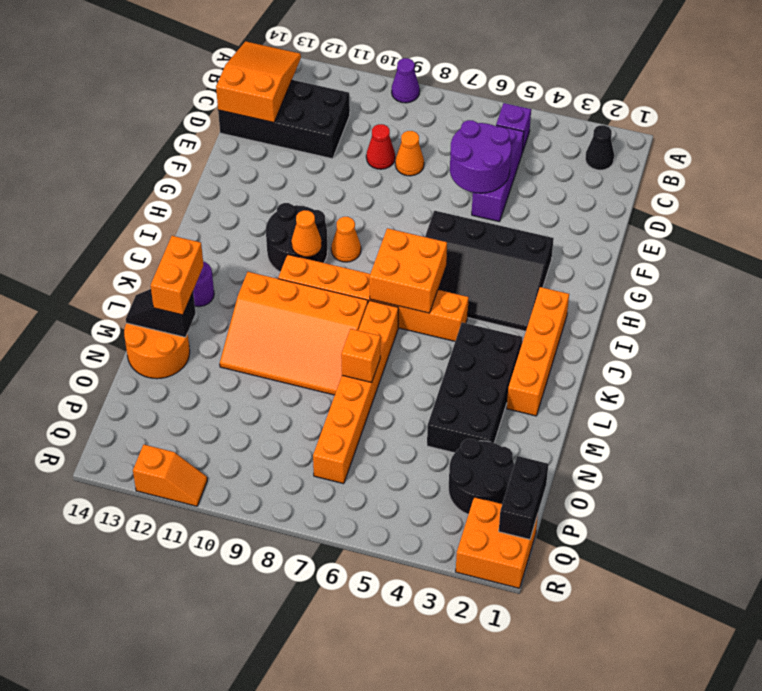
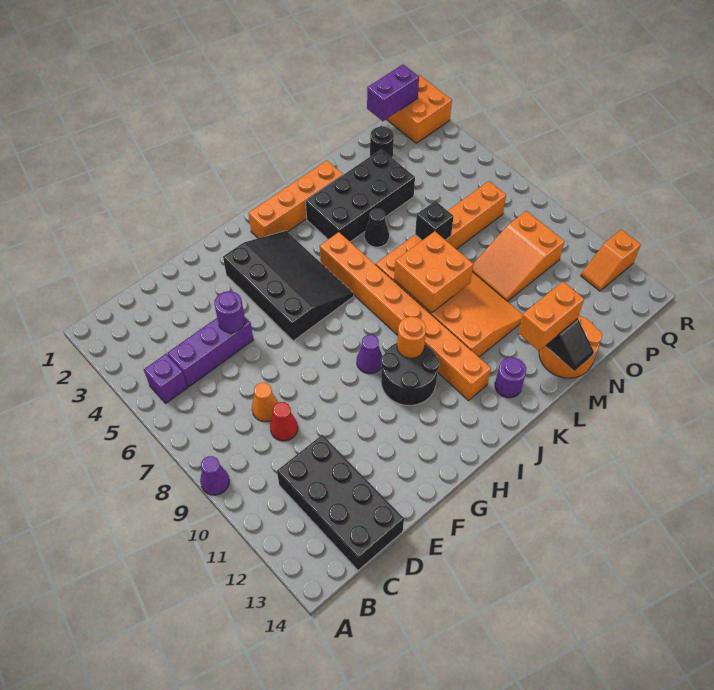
black 1x1 cone [585,125,614,170] -> black 1x1 cone moved to [365,209,389,247]
orange 2x3 slope [216,41,301,123] -> orange 2x3 slope moved to [472,211,565,301]
purple 2x2 round brick [450,120,511,193] -> purple 1x1 round brick [214,291,245,333]
orange 1x1 cone [331,217,361,262] -> purple 1x1 cone [357,335,382,374]
orange 2x2 brick [369,228,447,313] -> orange 2x2 brick moved to [394,231,473,313]
orange 1x1 cone [291,210,322,257] -> orange 1x1 round brick [397,317,426,358]
orange 1x6 brick [278,254,469,341] -> orange 1x8 brick [320,232,491,400]
orange 1x1 brick [341,329,380,382] -> black 1x1 brick [415,201,454,240]
black 2x2 round brick [448,439,514,514] -> black 1x1 round brick [370,126,394,158]
black 1x2 brick [499,456,548,539] -> purple 1x2 brick [367,64,419,121]
orange 1x2 slope [133,445,207,506] -> orange 1x2 slope turned to [581,230,641,291]

